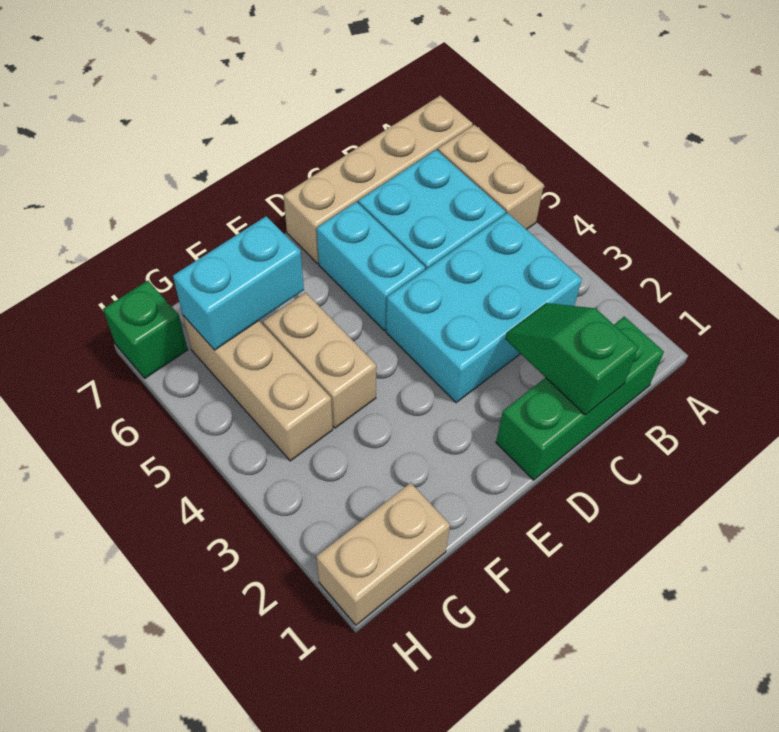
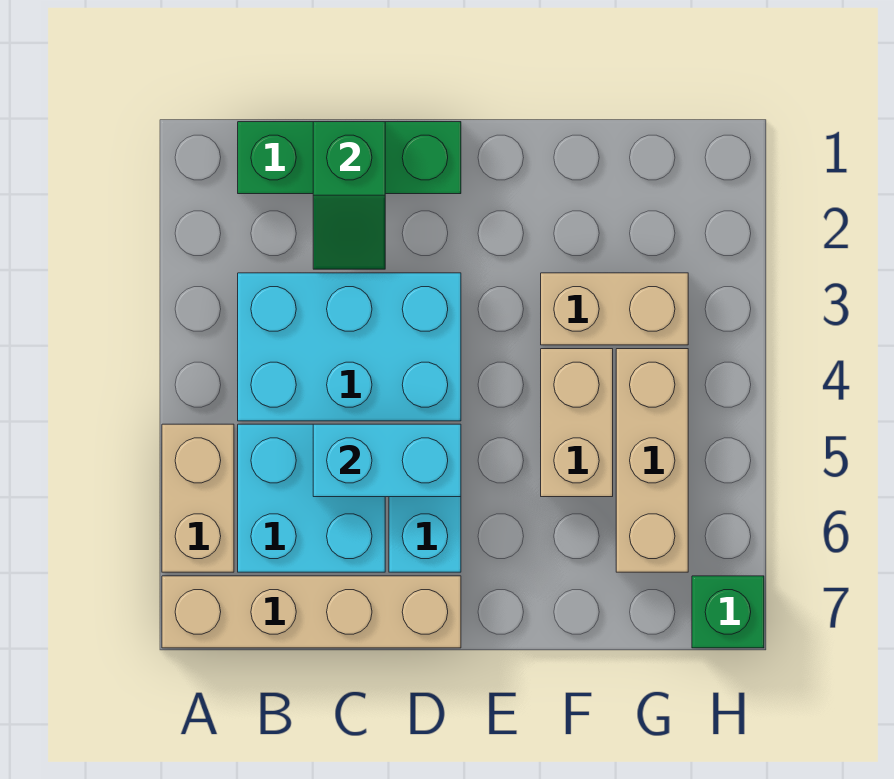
cyan 1x2 brick [173,216,304,350] -> cyan 1x2 brick moved to [313,424,461,497]
tan 1x2 brick [316,483,450,625] -> tan 1x2 brick moved to [541,273,688,345]

